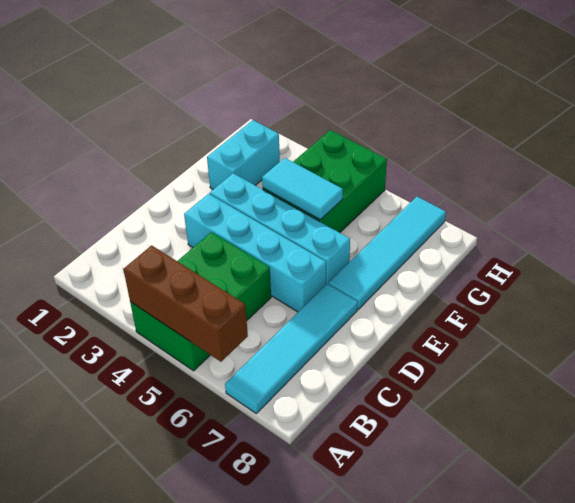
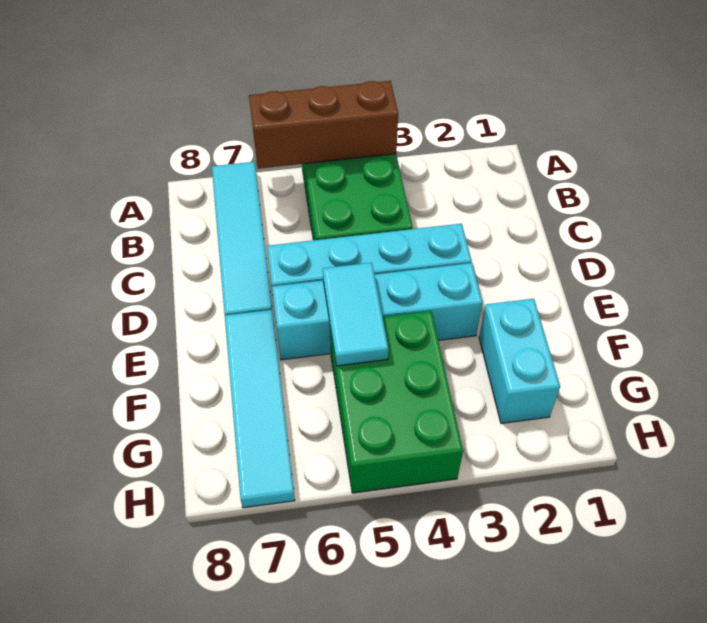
cyan 1x2 tile [262,158,343,220] -> cyan 1x2 tile turned to [323,263,388,366]

